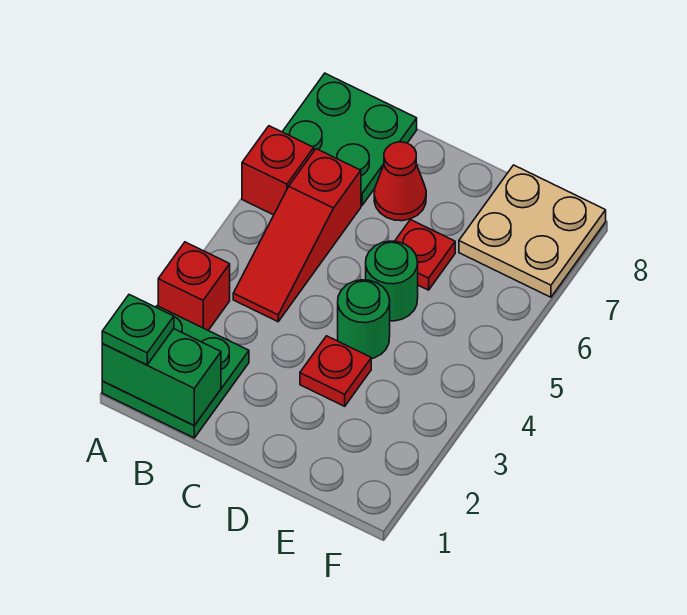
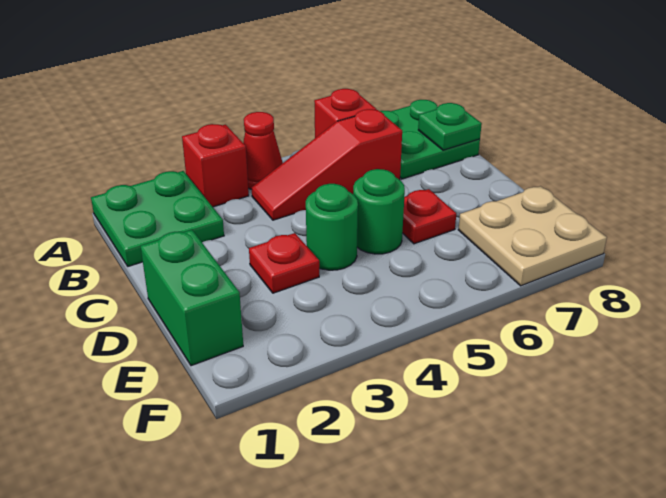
green 1x2 brick [102,329,221,425] -> green 1x2 brick moved to [140,229,243,366]
green 1x1 plate [102,295,174,365] -> green 1x1 plate moved to [418,103,482,150]
red 1x1 cone [374,142,426,221] -> red 1x1 cone moved to [243,112,283,189]

